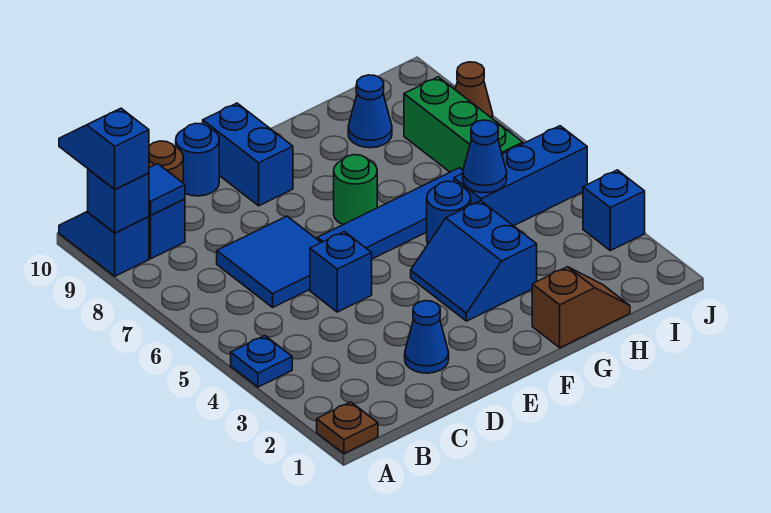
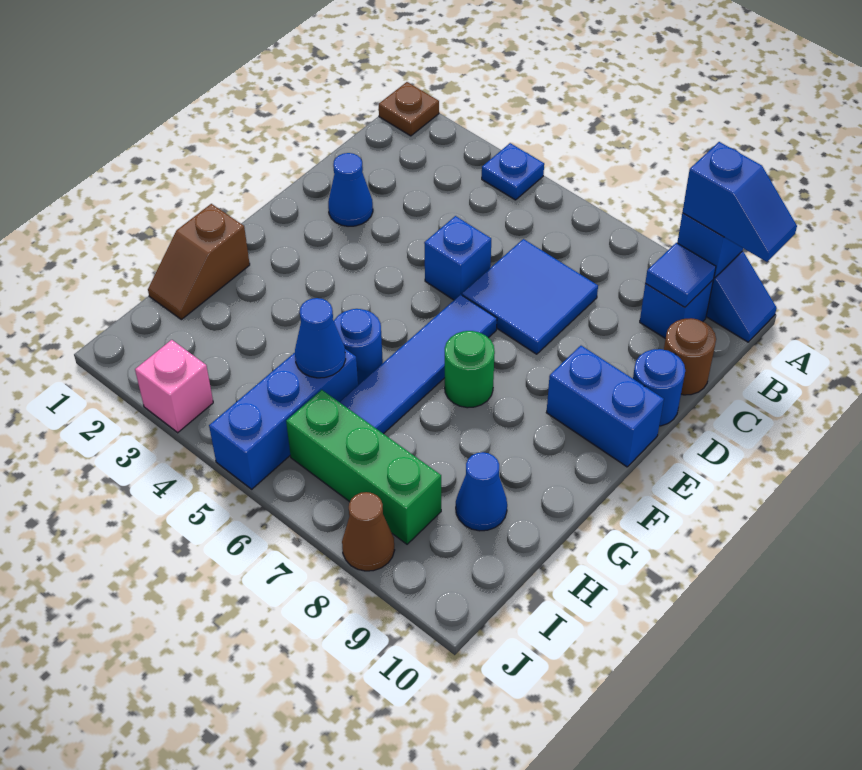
blue 2x2 slope [411,201,537,321] -> none
blue 1x1 brick [583,170,645,251] -> pink 1x1 brick [135,340,213,433]

